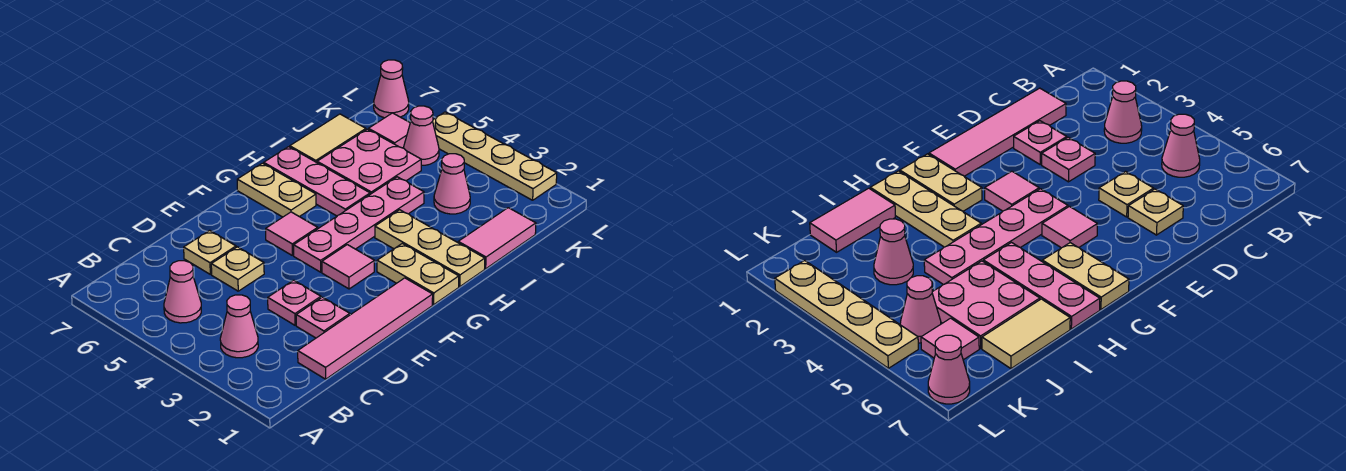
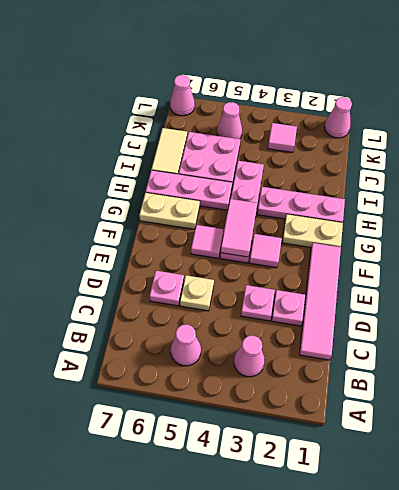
tan 1x1 plate [184,230,236,274] -> pink 1x1 plate [150,271,184,306]
tan 1x3 plate [375,210,485,287] -> pink 1x3 plate [257,187,345,223]
pink 1x2 tile [458,208,536,269] -> pink 1x2 tile moved to [221,199,257,257]
pink 1x1 cone [434,154,470,214] -> pink 1x1 cone moved to [324,97,352,138]
pink 1x1 tile [368,113,410,148] -> pink 1x1 tile moved to [268,123,297,152]
tan 1x4 plate [433,112,557,200] -> none

